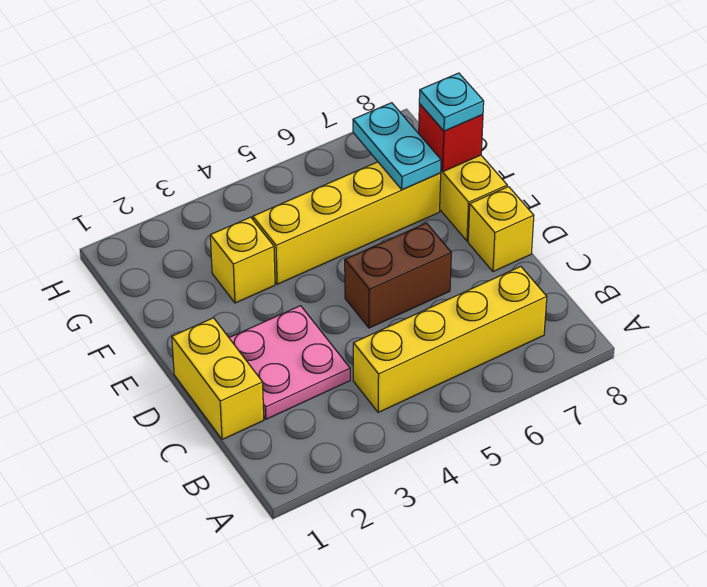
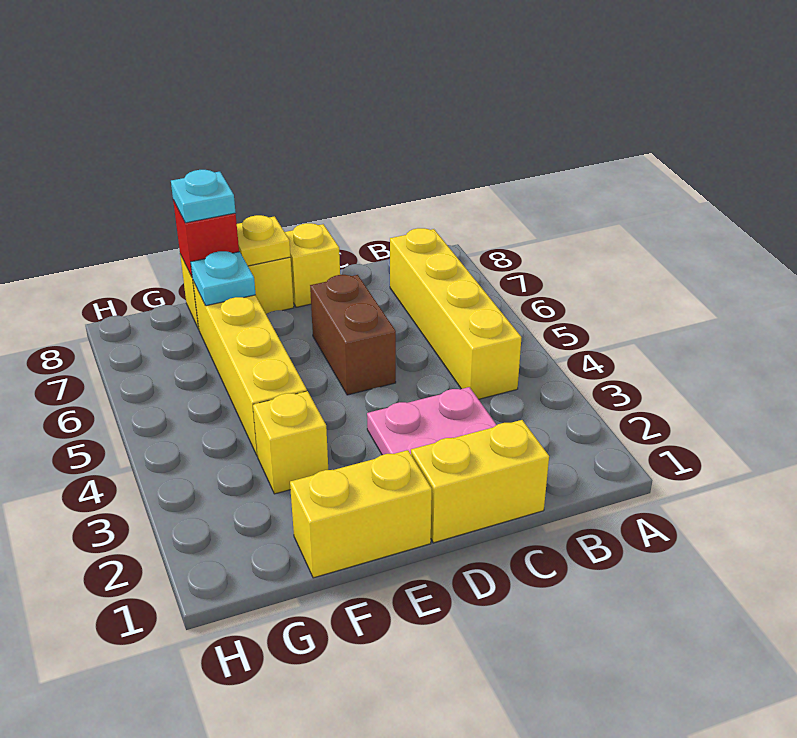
none -> yellow 1x2 brick [290,450,432,578]
none -> yellow 1x1 plate [237,215,291,266]
cyan 1x2 plate [353,103,441,190] -> cyan 1x1 plate [191,251,256,306]

